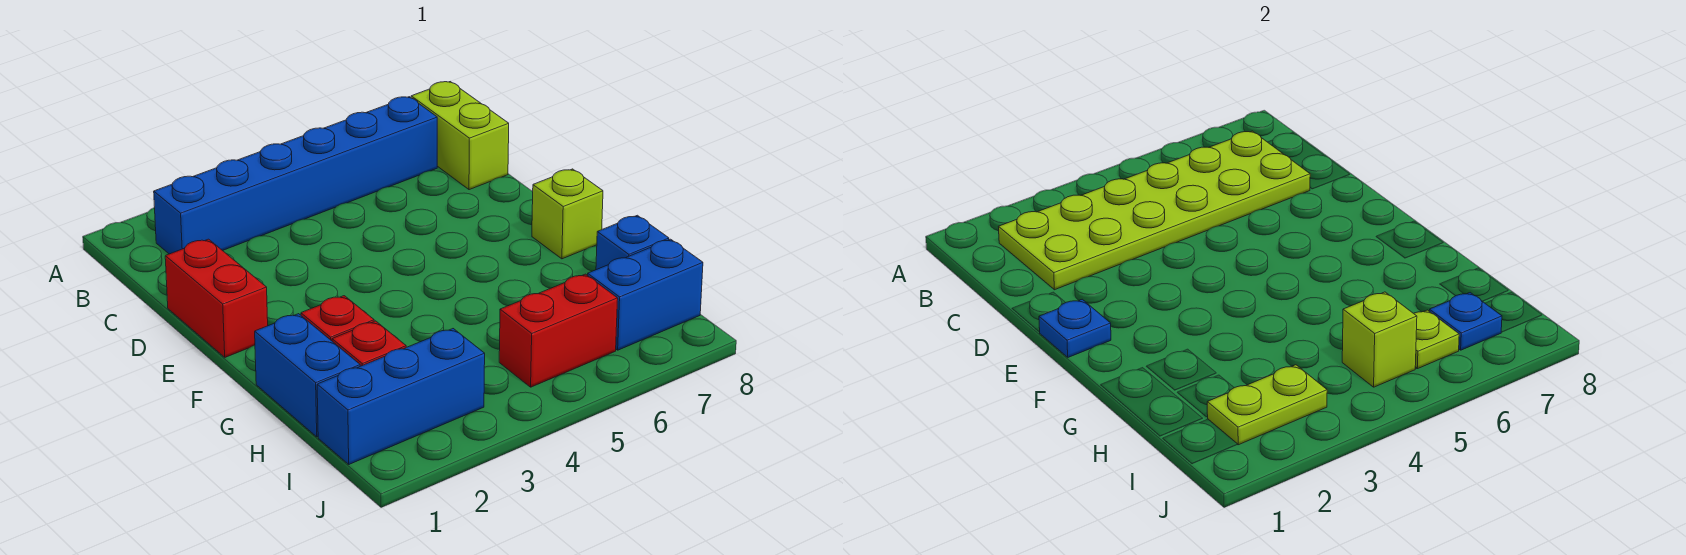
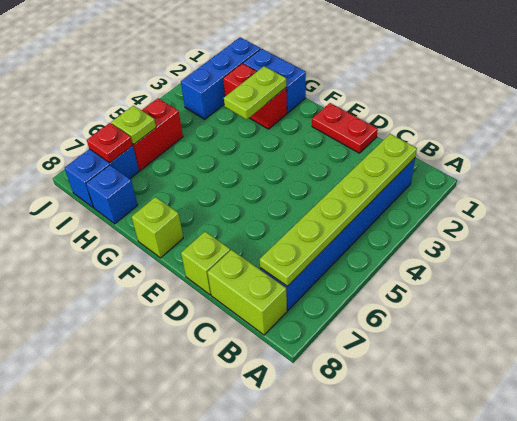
lime 2x6 plate [999,131,1310,290] -> lime 1x6 plate [259,134,417,286]
red 1x2 brick [165,239,268,357] -> red 1x2 plate [312,103,378,153]
blue 1x1 plate [1039,299,1111,357] -> none
lime 1x2 plate [1207,365,1327,445] -> lime 1x2 plate moved to [224,66,286,119]
lime 1x1 brick [1342,292,1417,387] -> lime 1x1 brick moved to [181,232,230,295]
blue 1x1 plate [1429,293,1502,350] -> red 1x1 plate [87,123,133,163]

